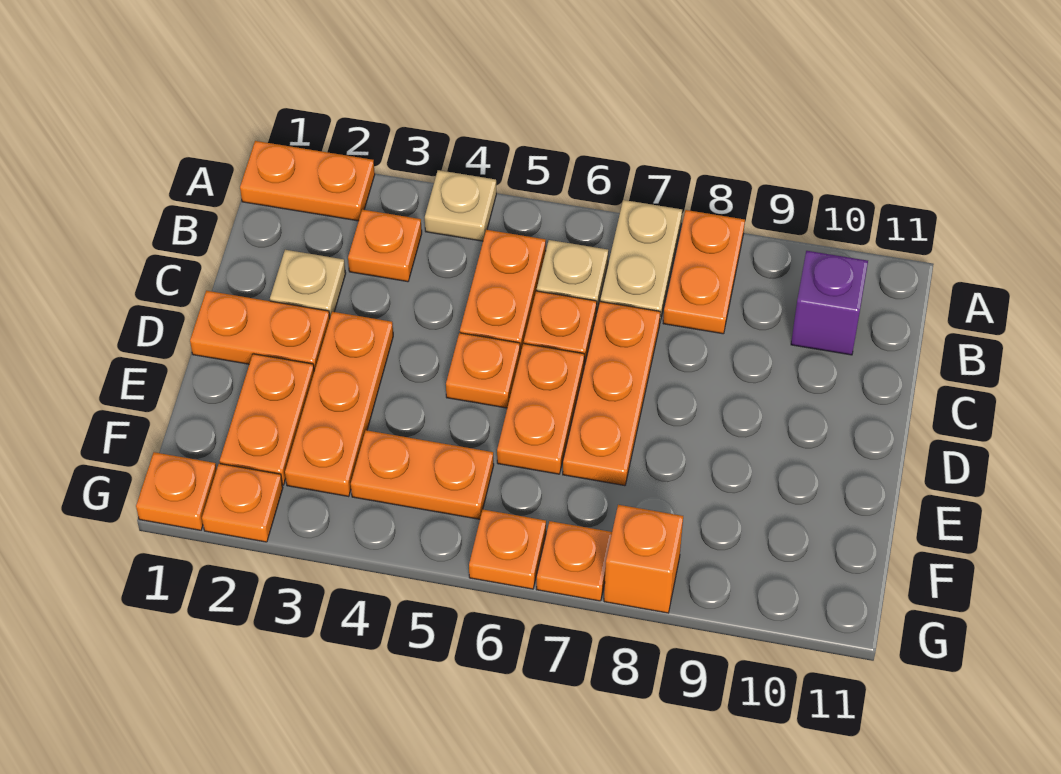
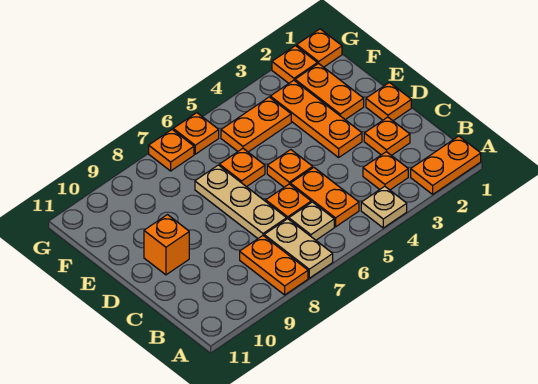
purple 1x1 brick [791,251,868,355] -> none
tan 1x1 plate [270,250,346,317] -> orange 1x1 plate [364,117,410,156]
orange 1x3 plate [563,302,660,486] -> tan 1x3 plate [195,165,287,238]
orange 1x2 plate [190,291,330,371] -> orange 1x1 plate [366,83,411,121]
orange 1x2 plate [497,344,584,474] -> orange 1x1 plate [220,149,265,187]
orange 1x1 brick [604,505,683,613] -> orange 1x1 brick moved to [144,215,189,275]

